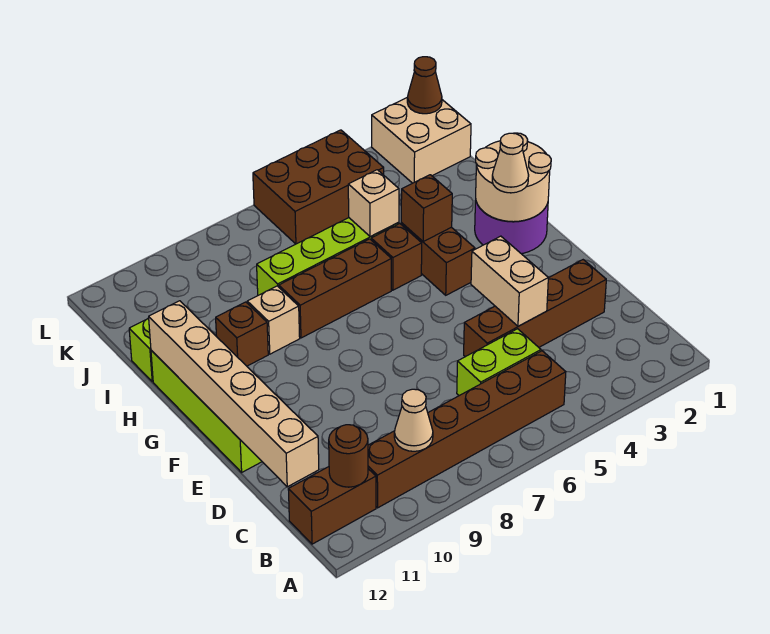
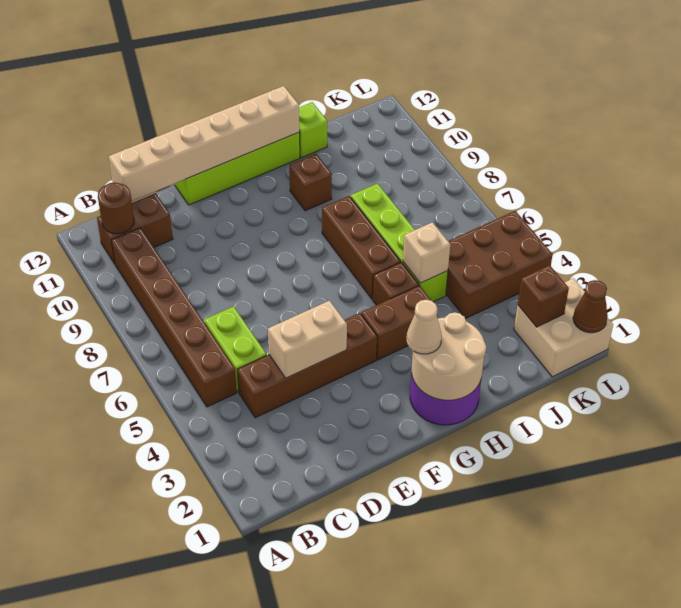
tan 1x1 cone [394,389,433,451] -> none
brown 1x2 brick [288,467,376,544] -> brown 1x2 brick turned to [97,193,173,264]
brown 1x4 brick [464,260,606,357] -> brown 1x4 brick turned to [237,313,377,418]
brown 1x1 brick [401,175,452,241] -> brown 1x1 brick moved to [518,265,569,327]
tan 1x1 brick [247,286,300,354] -> none
brown 2x3 brick [253,130,384,244] -> brown 2x3 brick turned to [446,211,553,319]

